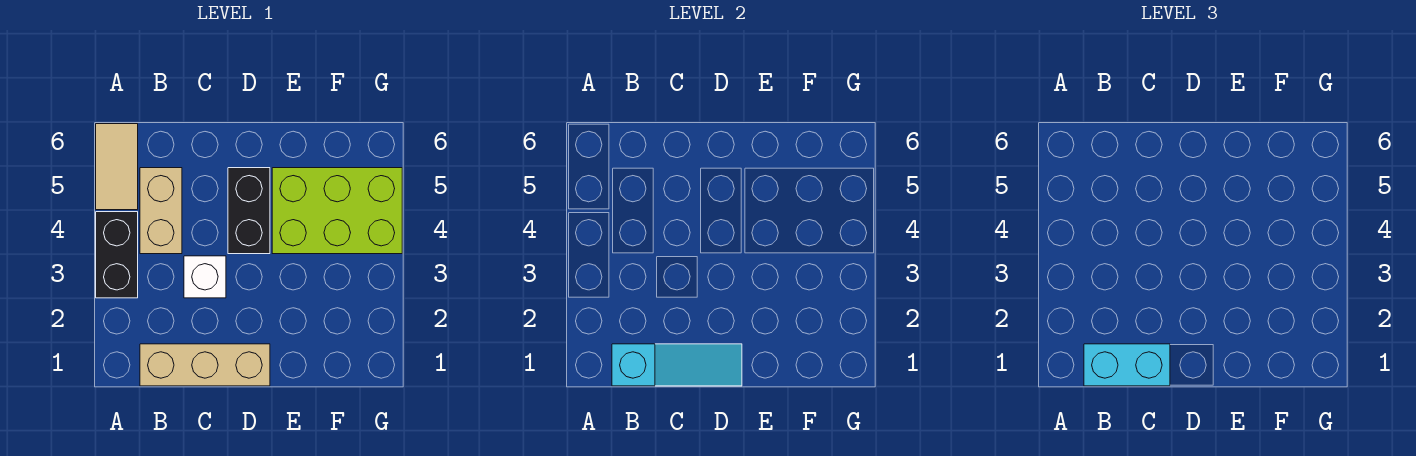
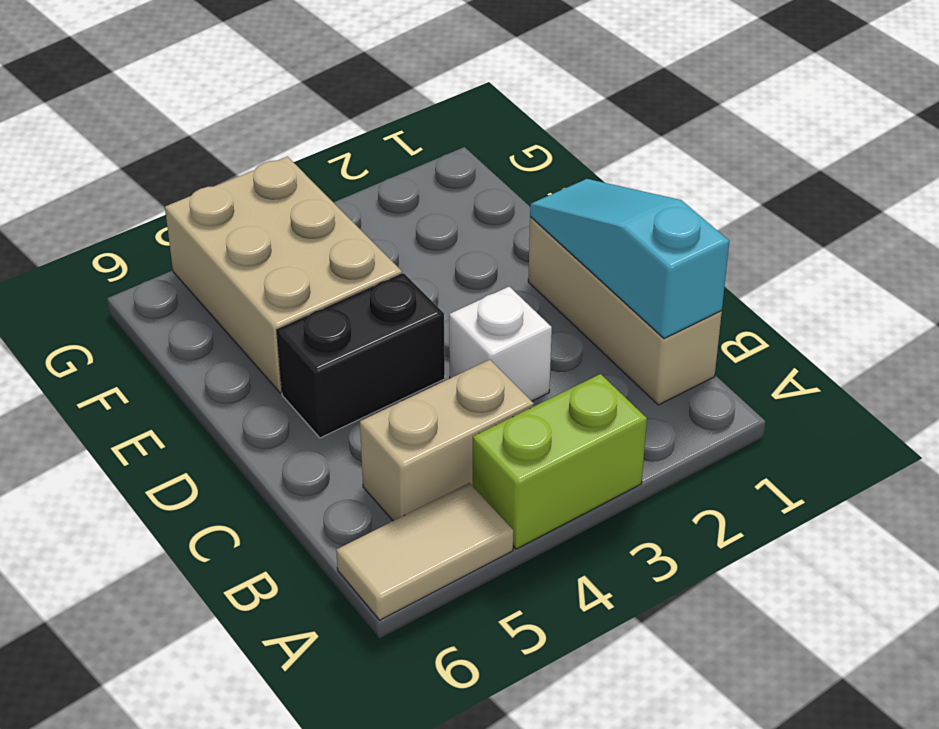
black 1x2 brick [96,212,138,298] -> lime 1x2 brick [473,374,647,549]
cyan 1x2 brick [1084,344,1170,386] -> none
lime 2x3 brick [272,168,402,254] -> tan 2x3 brick [165,156,402,393]

